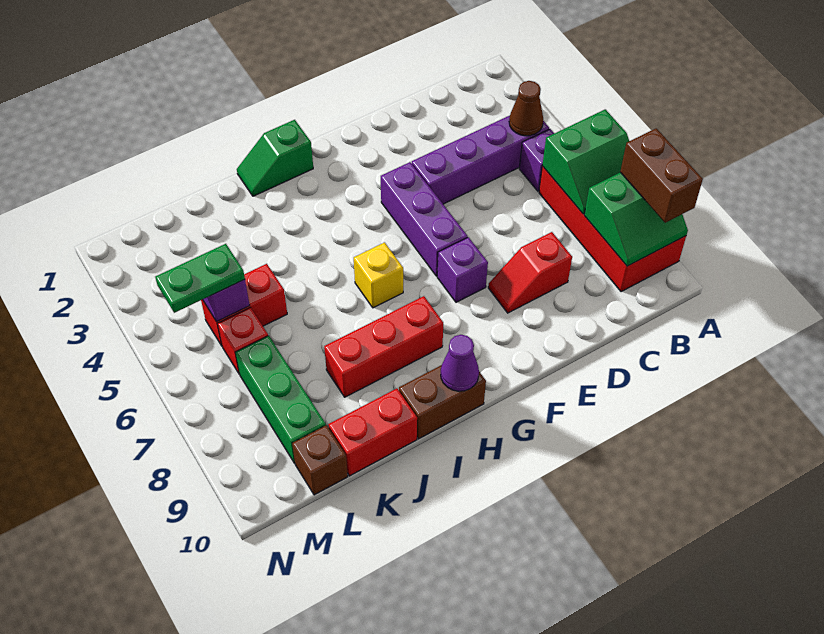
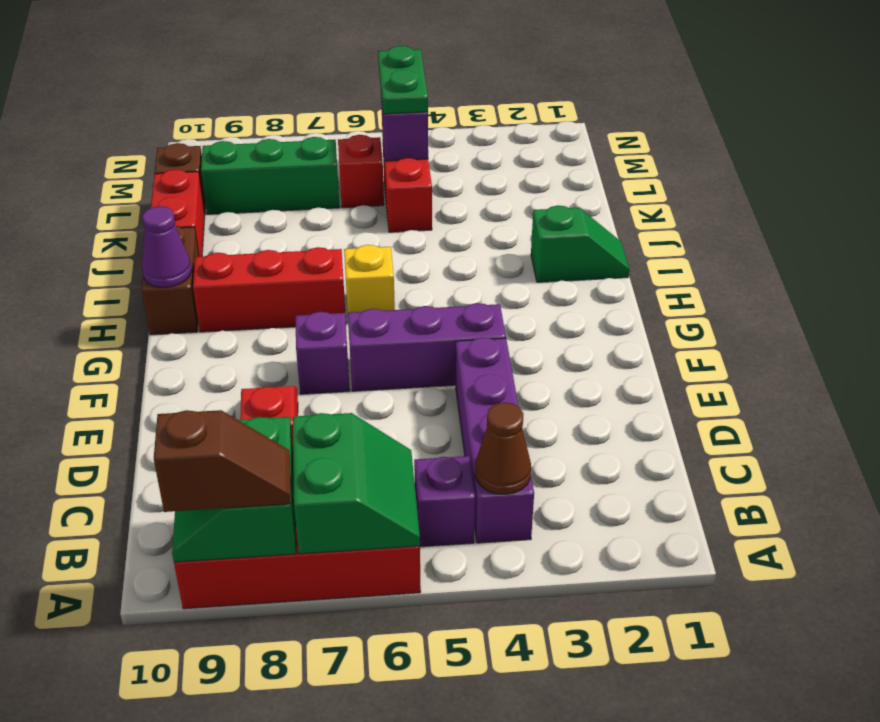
green 2x2 slope [542,109,629,214] -> green 2x2 slope turned to [293,413,420,554]
brown 1x2 brick [620,128,703,223] -> brown 1x2 slope [154,410,291,512]
green 1x2 slope [237,120,313,196] -> green 1x2 slope turned to [531,205,629,282]
red 1x3 brick [324,296,443,397] -> red 1x3 brick turned to [193,247,346,332]

